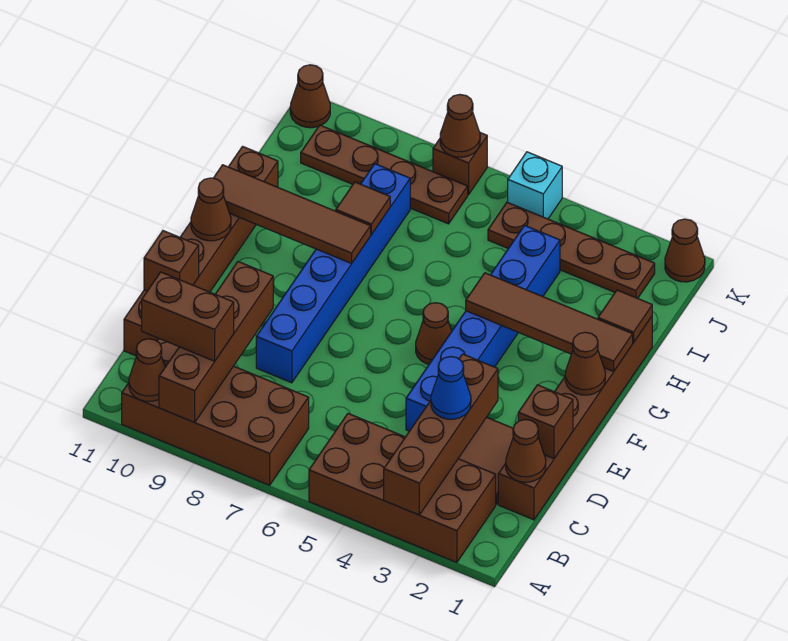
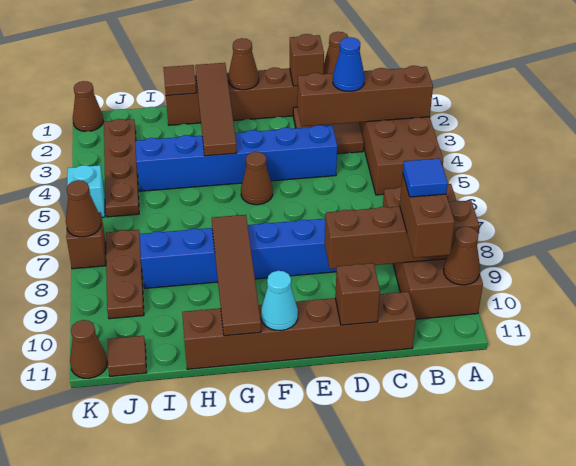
none -> blue 1x1 tile [403,158,448,197]
brown 1x1 cone [191,178,231,241] -> cyan 1x1 cone [261,271,298,331]
brown 1x1 tile [336,182,390,234] -> brown 1x1 tile moved to [108,336,147,376]
brown 1x4 plate [301,125,468,224] -> brown 1x3 plate [106,230,144,319]

